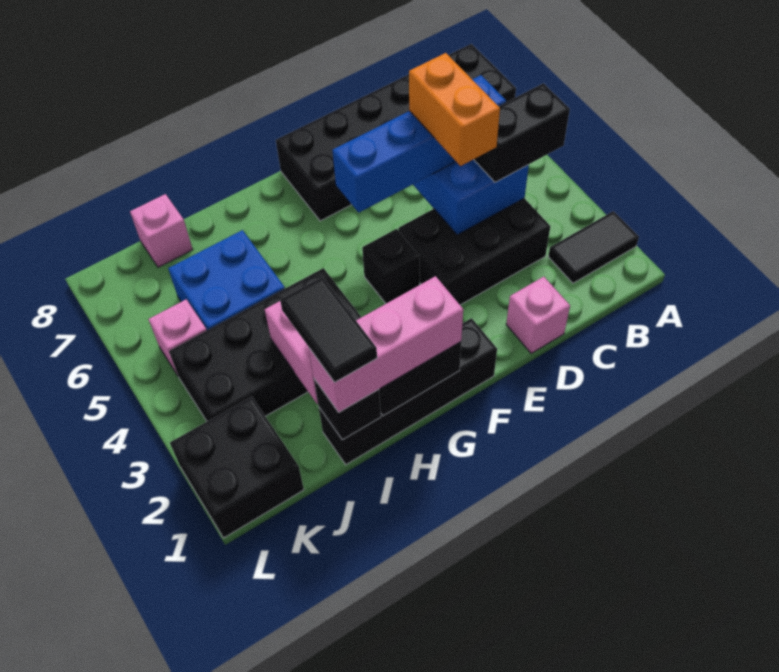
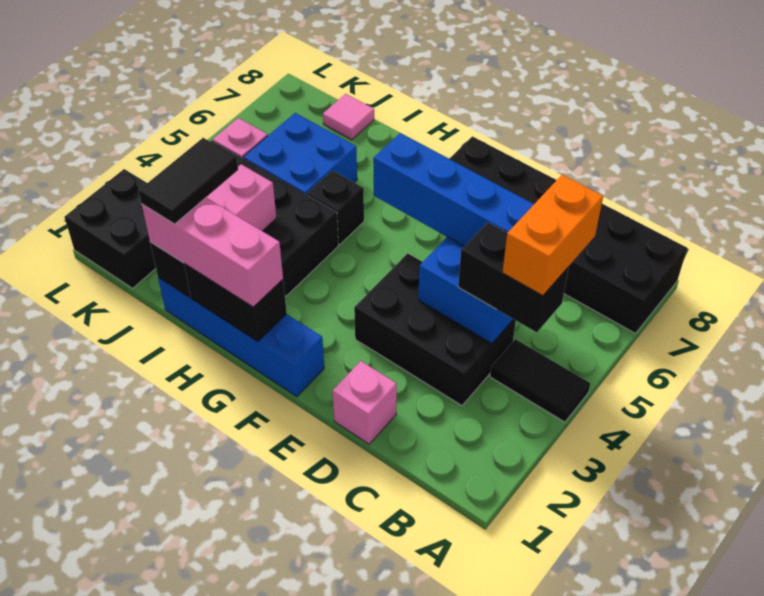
black 1x2 tile [548,211,639,283] -> black 1x2 tile moved to [490,339,590,422]
orange 1x2 brick [409,53,500,166] -> orange 1x2 brick moved to [502,175,603,296]
black 1x4 brick [319,318,497,464] -> blue 1x4 brick [158,278,324,397]
black 1x1 brick [362,229,420,303] -> black 1x1 brick moved to [307,170,364,245]
pink 1x1 brick [130,194,193,267] -> pink 1x1 tile [323,94,374,140]

